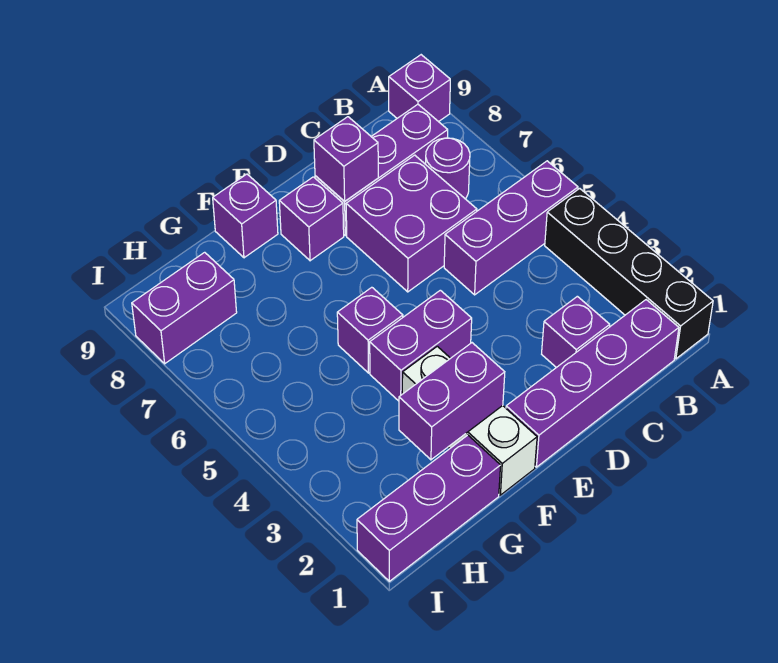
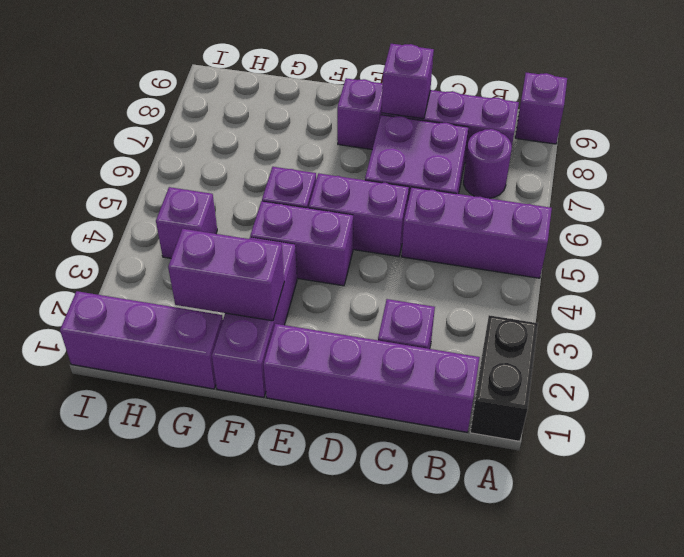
black 1x4 brick [545,188,713,359] -> black 1x2 brick [470,315,538,441]
white 1x3 brick [402,346,537,495] -> purple 1x3 brick [212,237,297,397]
purple 1x1 brick [213,174,278,258] -> purple 1x1 brick moved to [156,187,217,258]
purple 1x2 brick [132,252,237,364] -> purple 1x2 brick moved to [309,173,409,257]

